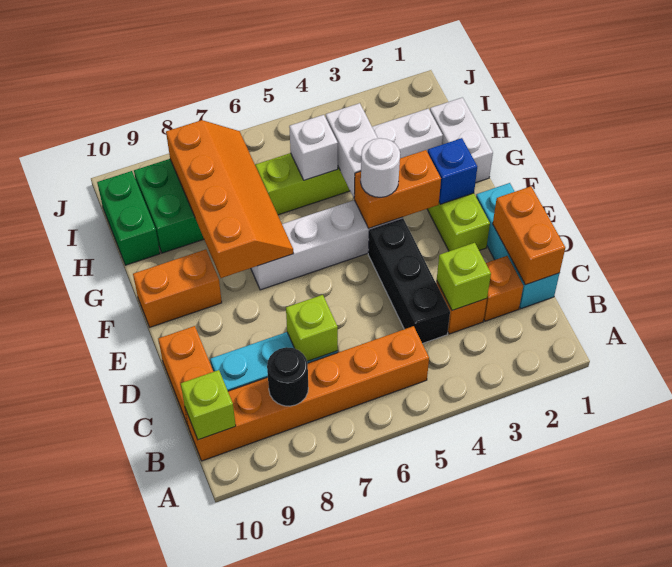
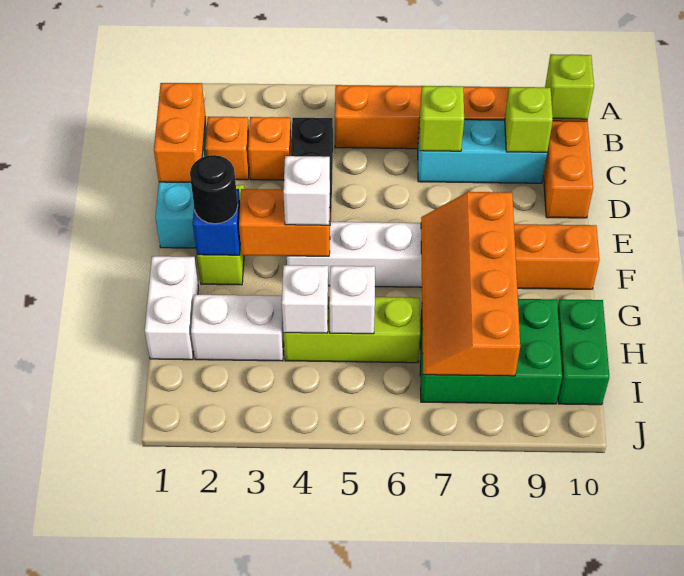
black 1x1 round brick [267,347,308,406] -> black 1x1 round brick moved to [190,155,238,224]
lime 1x1 brick [437,243,491,310] -> lime 1x1 brick moved to [505,87,553,152]
white 1x1 round brick [361,138,400,197] -> white 1x1 brick [283,156,330,225]
white 1x2 brick [326,103,378,197] -> white 1x1 brick [282,265,328,333]

